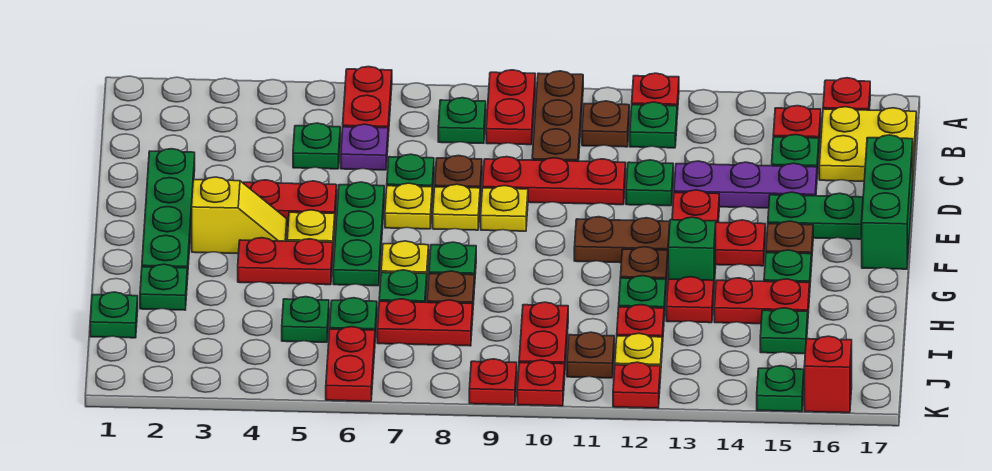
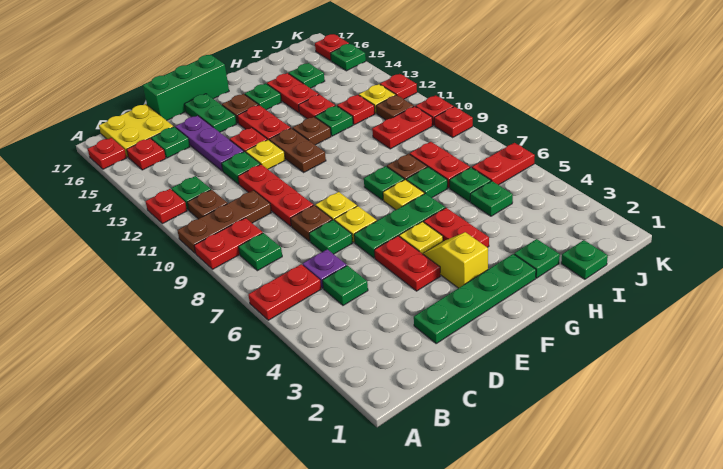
yellow 1x1 plate [481,186,528,231] -> yellow 1x1 plate moved to [246,140,285,169]
green 1x1 brick [668,217,716,284] -> none
red 1x1 brick [804,336,852,413] -> red 1x1 plate [315,34,349,61]

